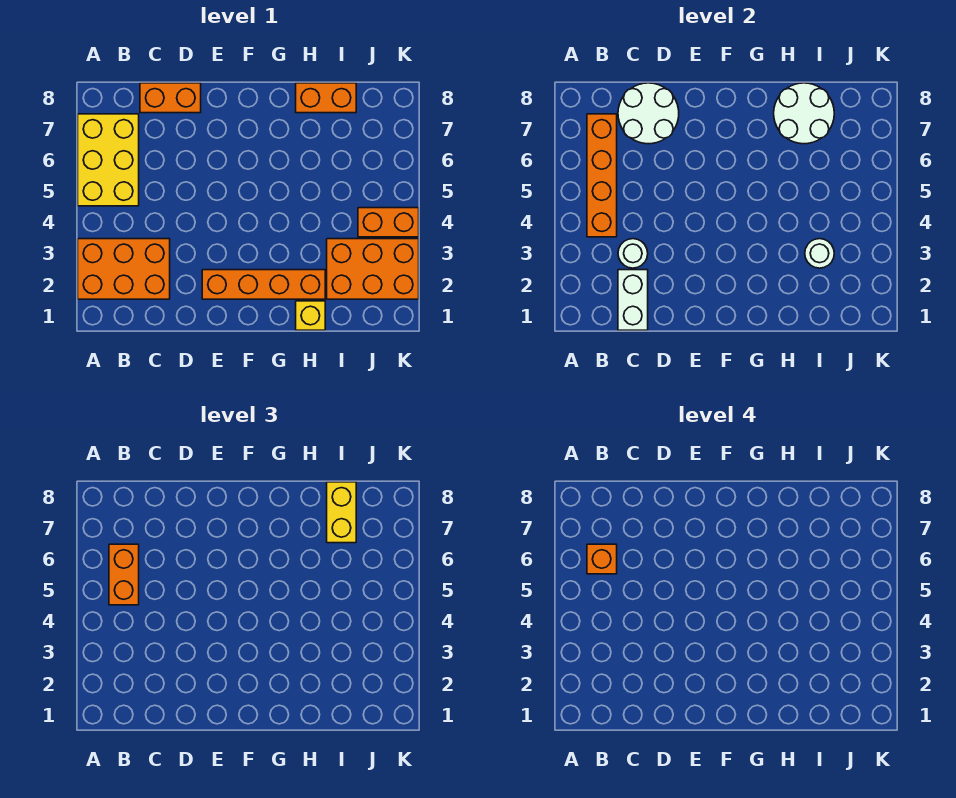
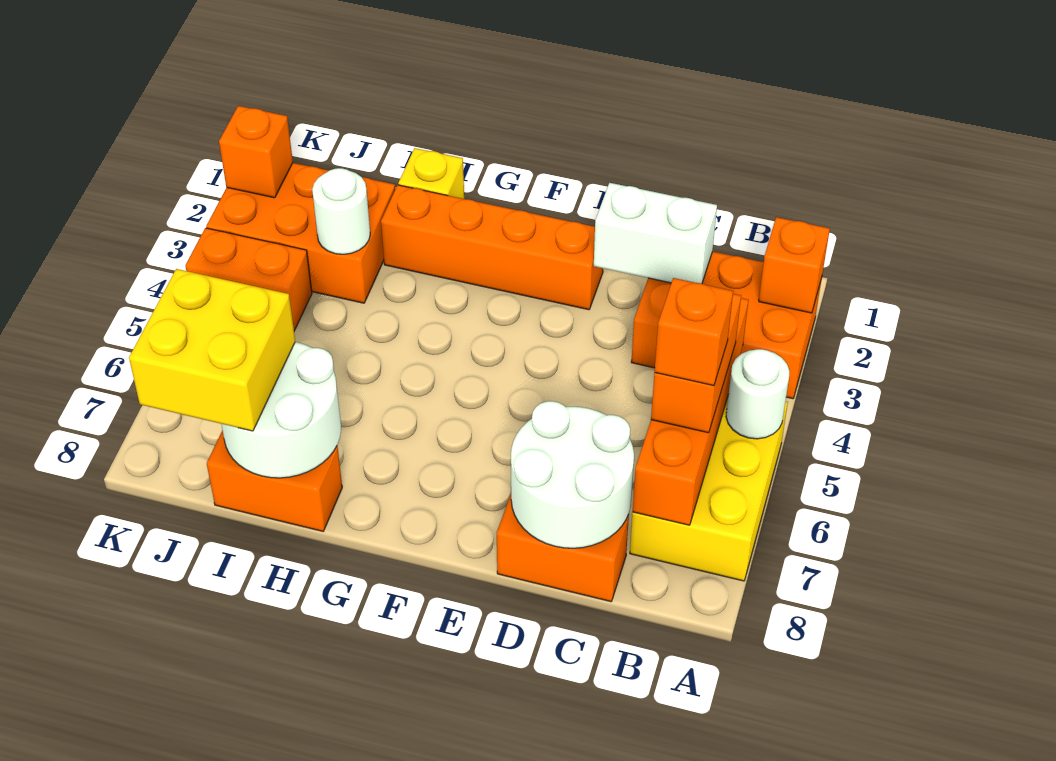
none -> orange 1x1 brick [759,217,830,313]
white 1x2 brick [618,270,648,330] -> white 1x2 brick turned to [594,183,717,284]
white 1x1 round brick [618,239,648,268] -> white 1x1 round brick moved to [726,349,789,439]
yellow 1x2 brick [327,482,356,543] -> yellow 2x2 brick [129,269,295,431]
none -> orange 1x1 brick [219,106,293,198]

